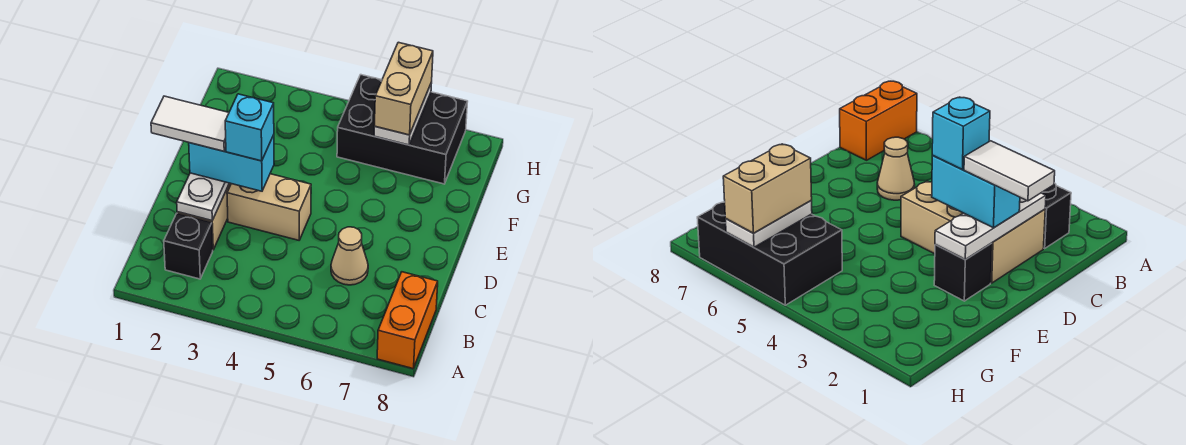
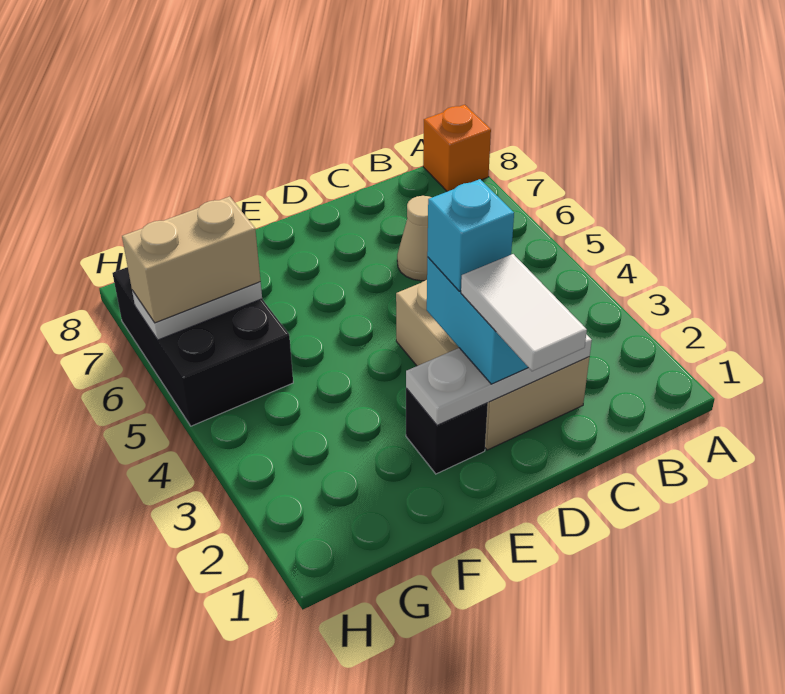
orange 1x2 brick [377,272,438,369] -> orange 1x1 brick [423,105,491,192]
black 1x1 brick [164,214,213,279] -> none

